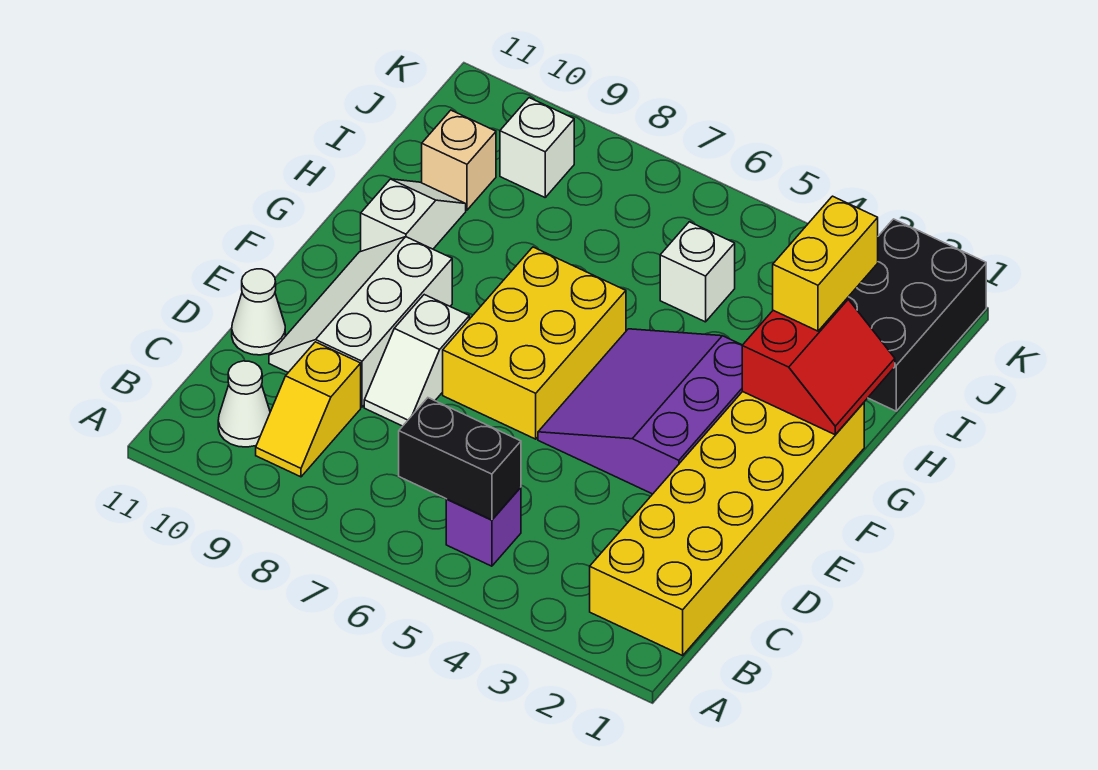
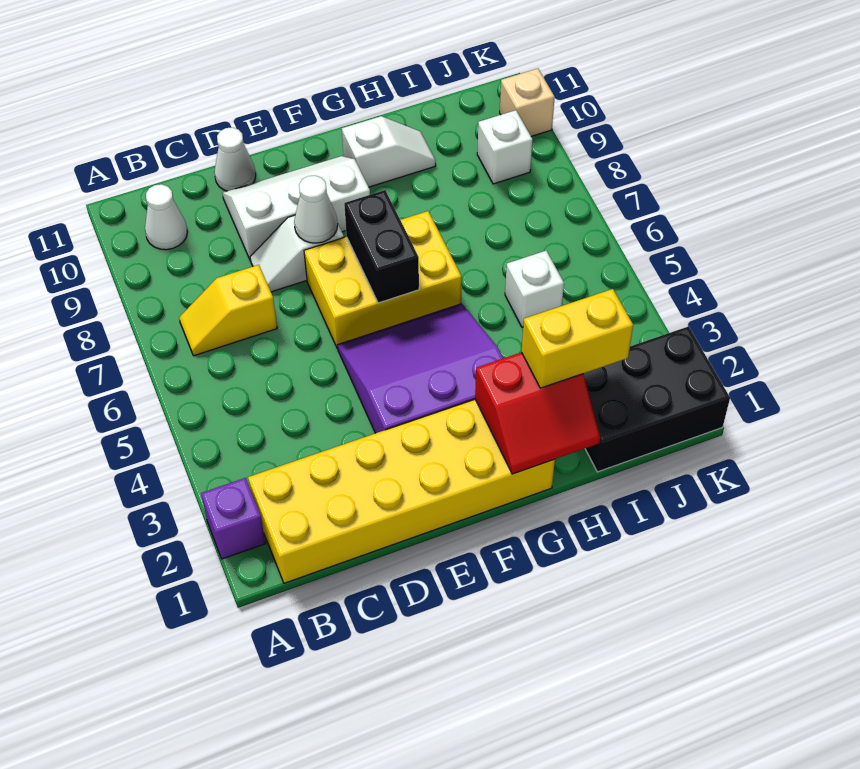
purple 1x1 brick [446,487,521,566] -> purple 1x1 brick moved to [201,478,266,559]
black 1x2 brick [399,398,521,520] -> black 1x2 brick moved to [344,190,419,303]
yellow 1x2 slope [256,342,361,477] -> yellow 1x2 slope moved to [179,265,277,356]
none -> white 1x1 cone [294,175,338,243]
tan 1x1 brick [422,110,496,210] -> tan 1x1 brick moved to [500,69,555,136]

